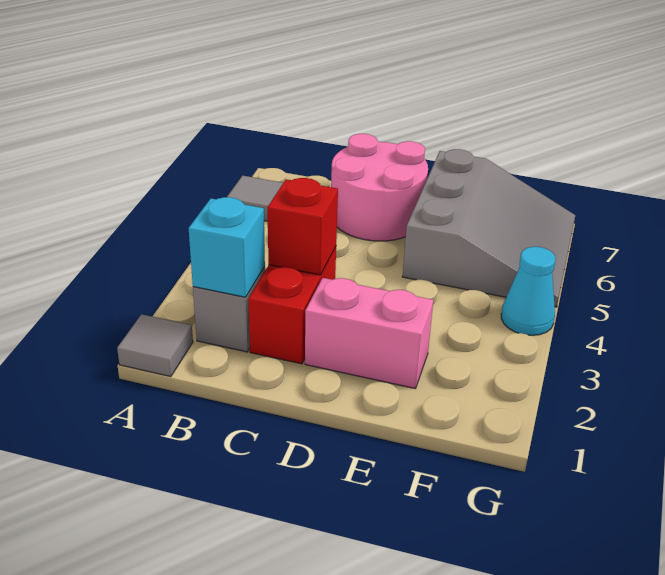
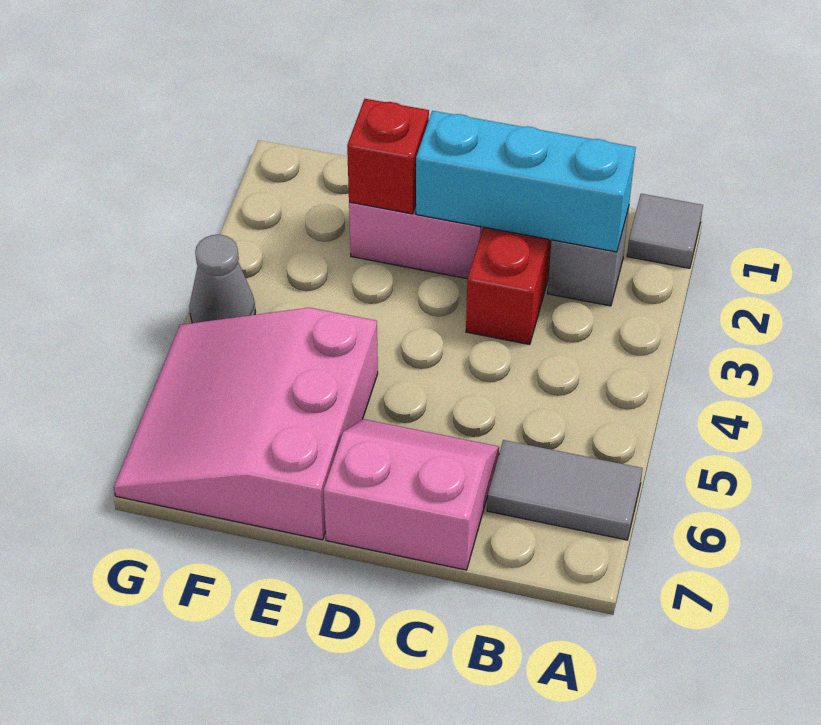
cyan 1x1 brick [189,197,265,297] -> cyan 1x3 brick [416,111,636,252]
red 1x1 brick [267,178,338,275] -> red 1x1 brick moved to [347,99,429,214]
pink 2x2 round brick [331,134,428,241] -> pink 2x2 slope [324,419,499,570]
grey 3x3 slope [403,149,575,307] -> pink 3x3 slope [114,308,378,540]
cyan 1x1 cone [501,247,556,335] -> grey 1x1 cone [189,235,256,323]

